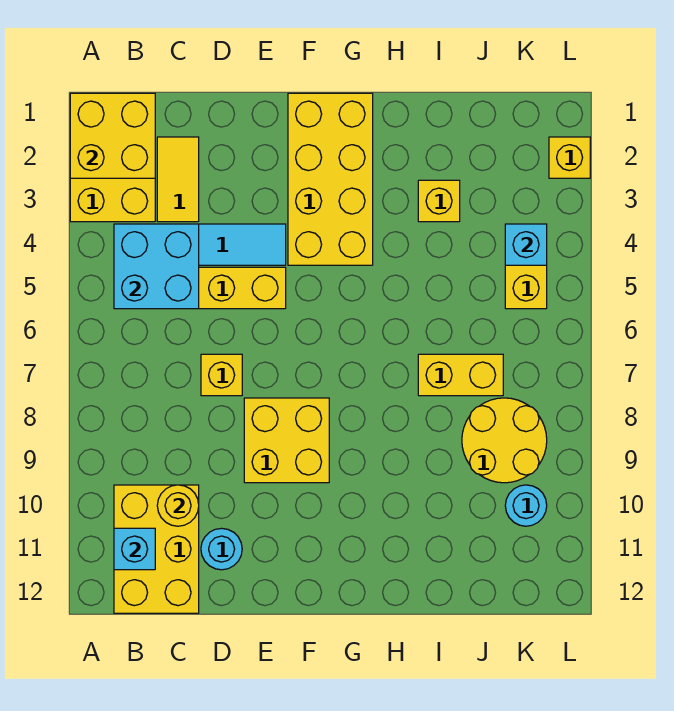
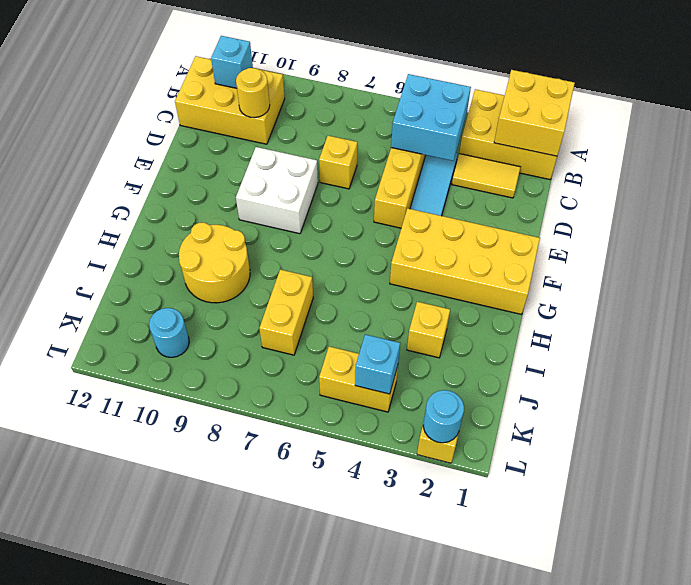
cyan 1x1 round brick [201,528,242,570] -> cyan 1x1 round brick moved to [423,390,464,443]
yellow 2x2 brick [244,398,329,483] -> white 2x2 brick [236,147,318,234]
yellow 2x2 round brick [462,398,547,483] -> yellow 2x2 round brick moved to [179,223,250,303]

